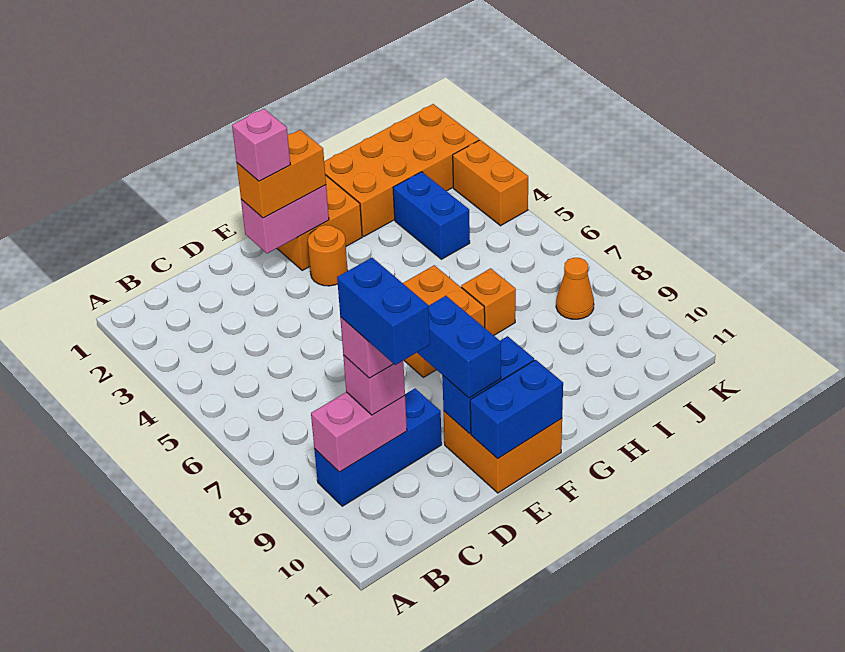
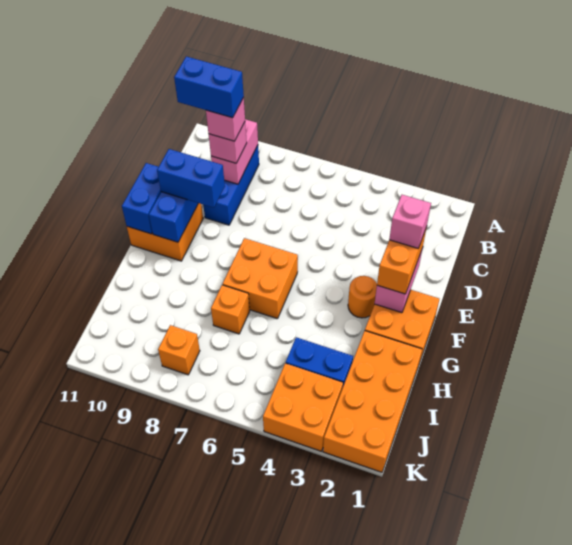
orange 1x1 cone [556,258,594,319] -> orange 1x1 brick [158,325,200,375]
orange 1x2 brick [453,140,528,226] -> orange 2x2 brick [263,363,343,451]

